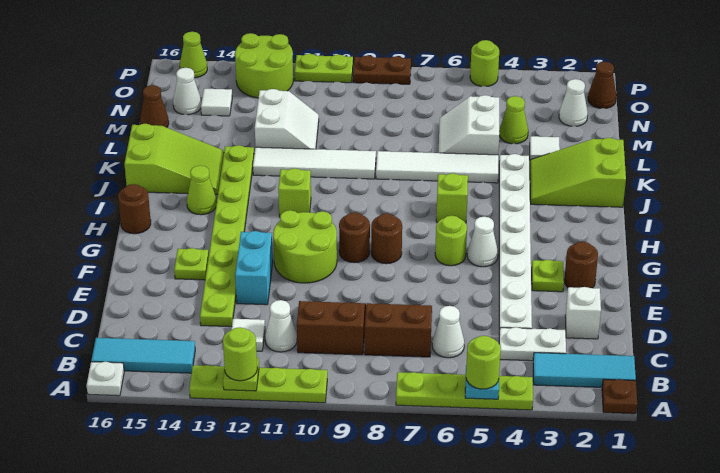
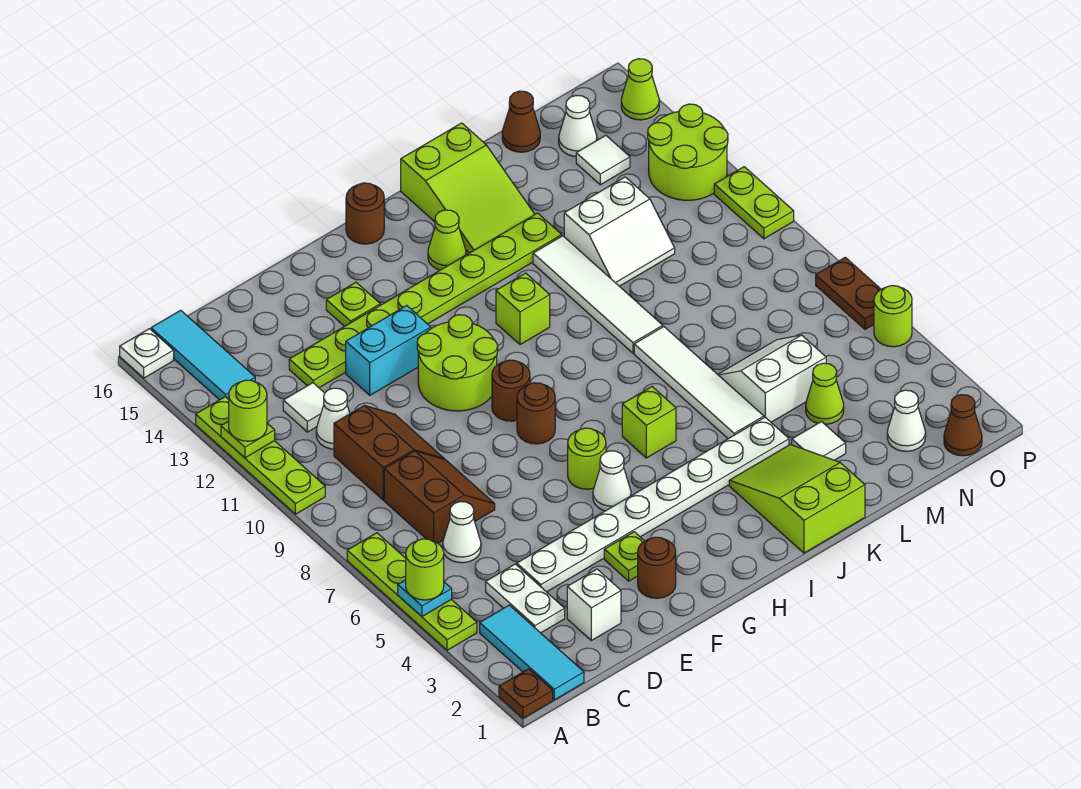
brown 1x2 plate [353,55,411,84] -> brown 1x2 plate moved to [816,257,881,329]

